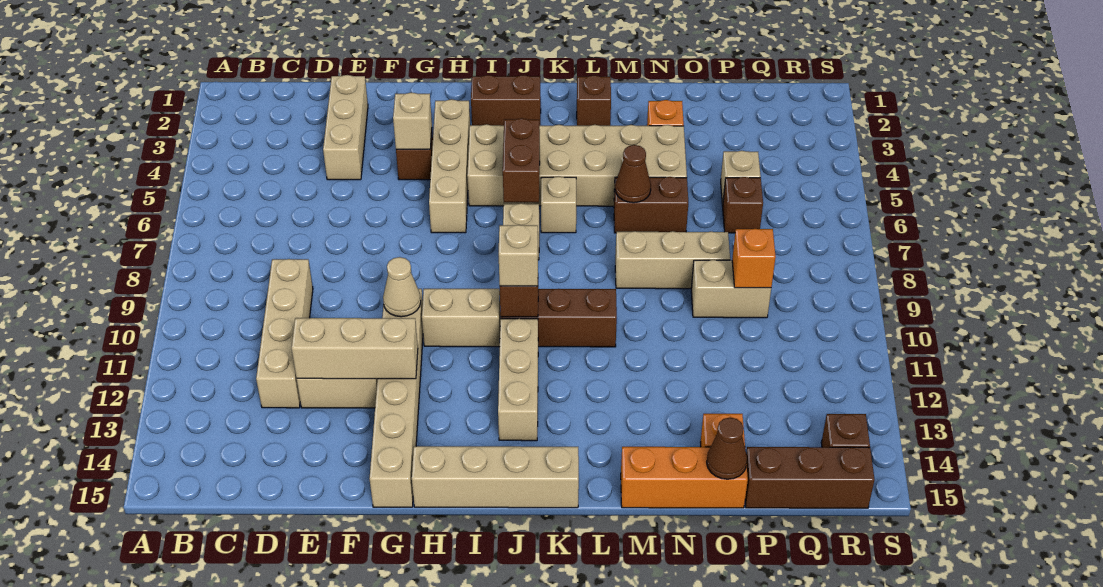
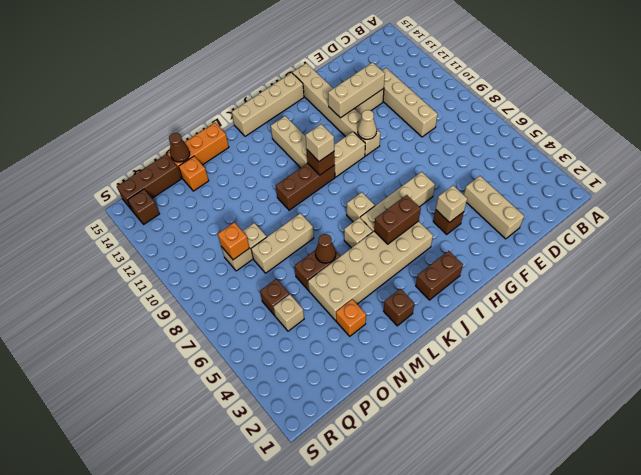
tan 1x4 brick [429,99,470,233] -> tan 1x4 brick turned to [360,172,435,231]
brown 1x2 brick [503,118,540,202] -> brown 1x2 brick turned to [374,195,421,244]

